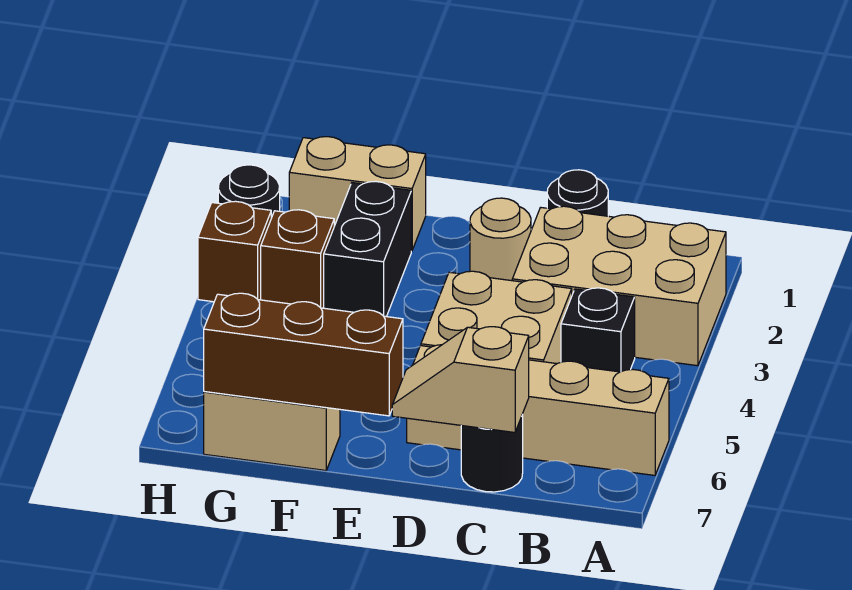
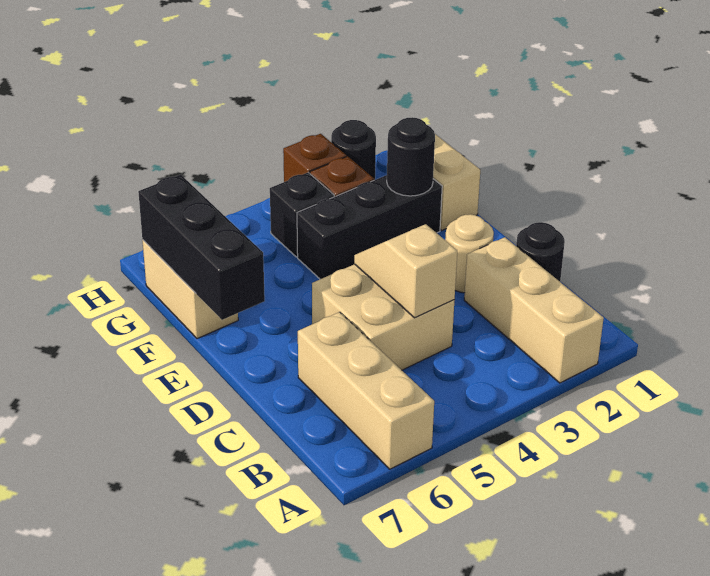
tan 2x3 brick [512,206,726,366] -> tan 1x3 brick [464,237,604,383]
tan 1x4 brick [407,345,669,475] -> tan 1x3 brick [298,312,434,469]
black 1x1 brick [561,288,635,372] -> black 1x1 brick moved to [270,173,334,257]
black 1x1 round brick [461,414,523,492] -> black 1x1 round brick moved to [387,117,435,196]
tan 1x2 slope [392,327,529,432] -> tan 1x2 slope moved to [354,224,457,318]
brown 1x3 brick [204,293,403,416] -> black 1x3 brick [138,175,265,320]
black 1x2 brick [324,181,411,317] -> black 1x3 brick [297,175,442,279]

